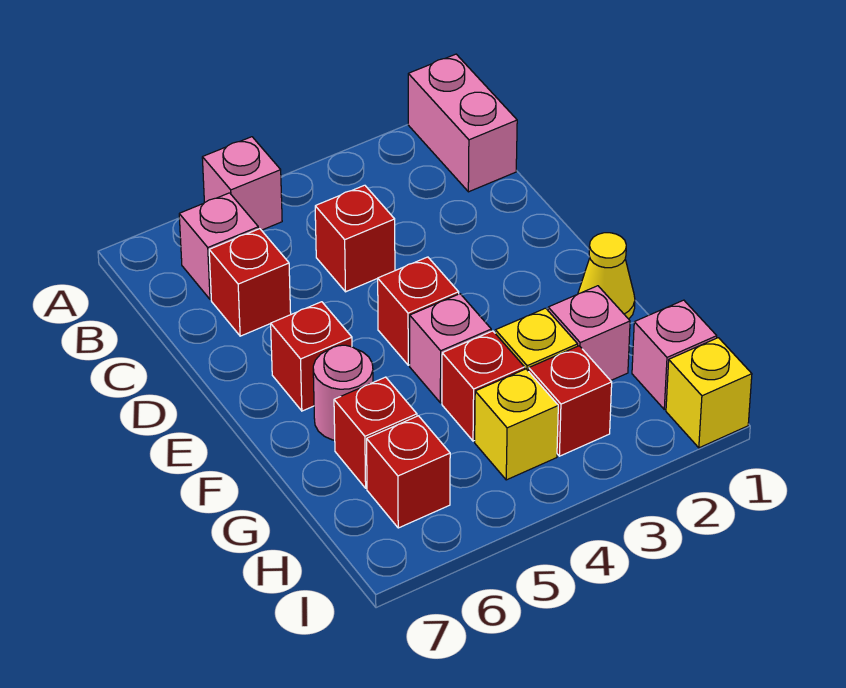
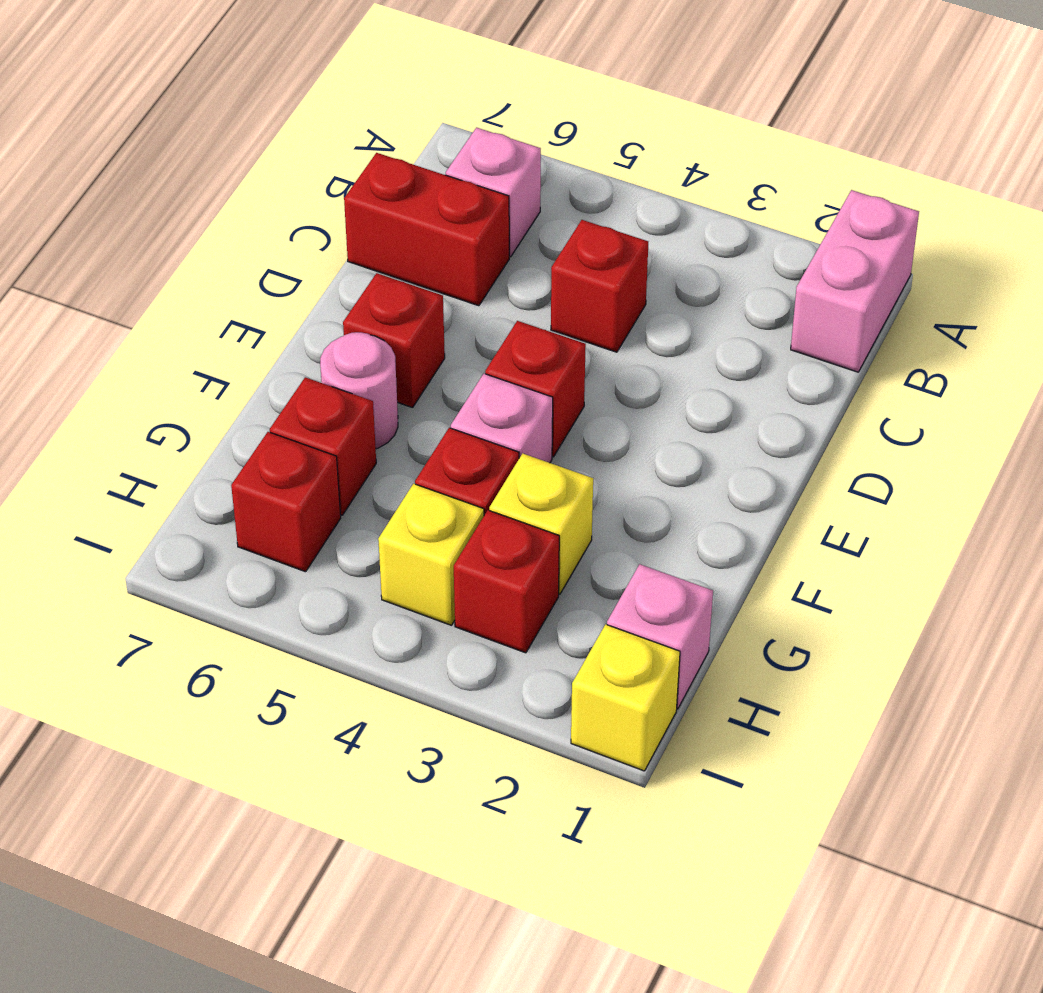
pink 1x1 brick [202,137,282,230] -> none
red 1x1 brick [209,229,291,336] -> red 1x2 brick [344,153,509,306]
yellow 1x1 cone [578,233,635,319] -> none
pink 1x1 brick [548,286,630,381] -> none

